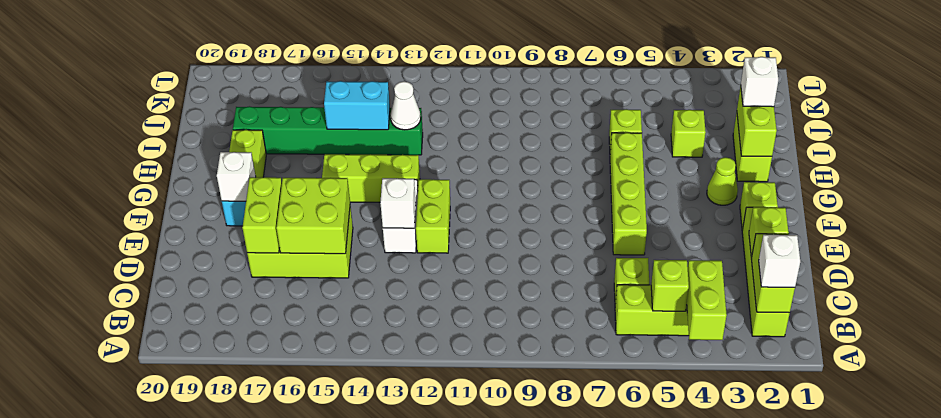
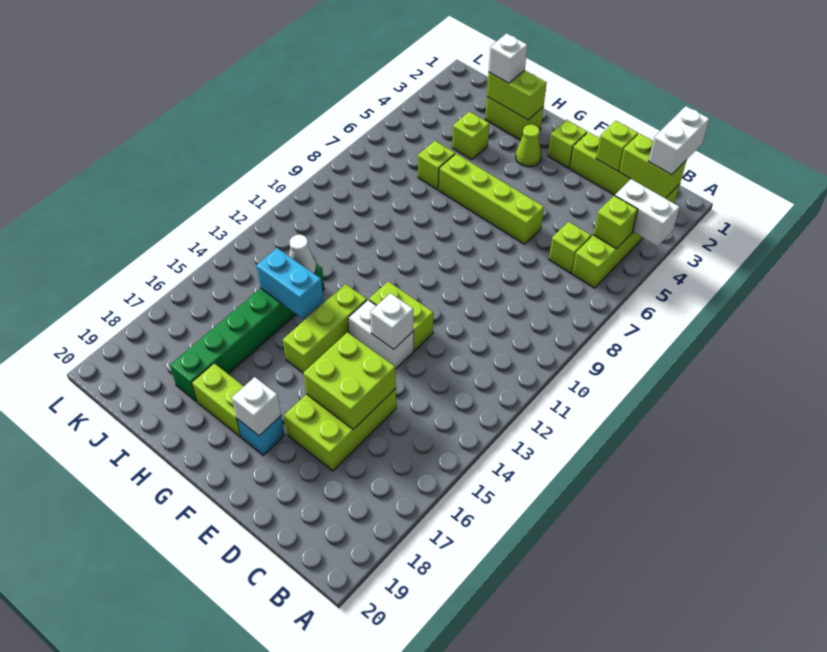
lime 1x2 brick [687,260,727,340] -> white 1x2 brick [615,179,680,246]
white 1x1 brick [759,235,800,287] -> white 1x2 brick [648,106,709,175]
lime 1x2 brick [242,177,282,253] -> none
cyan 1x2 brick [324,81,390,130] -> cyan 1x2 brick turned to [256,248,323,319]

